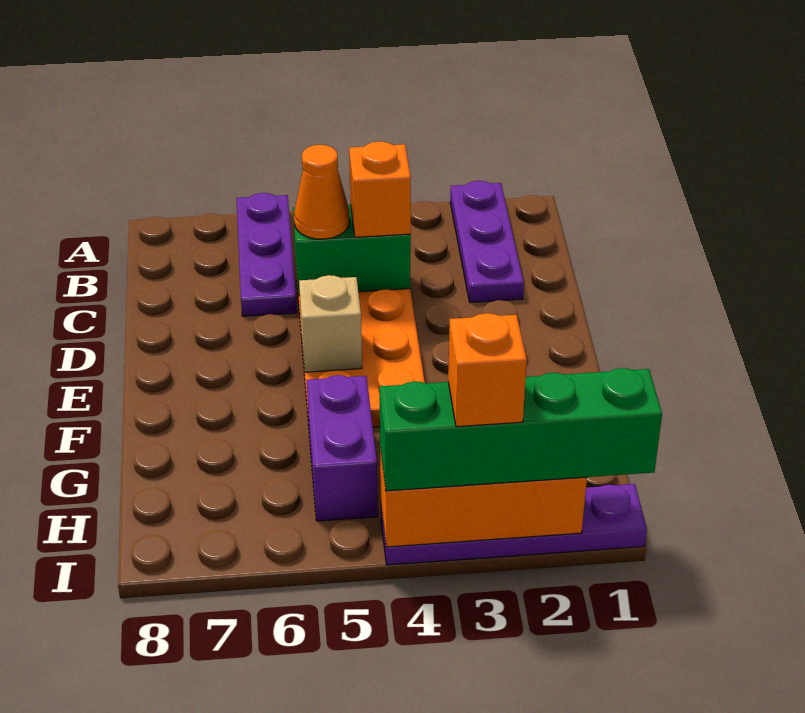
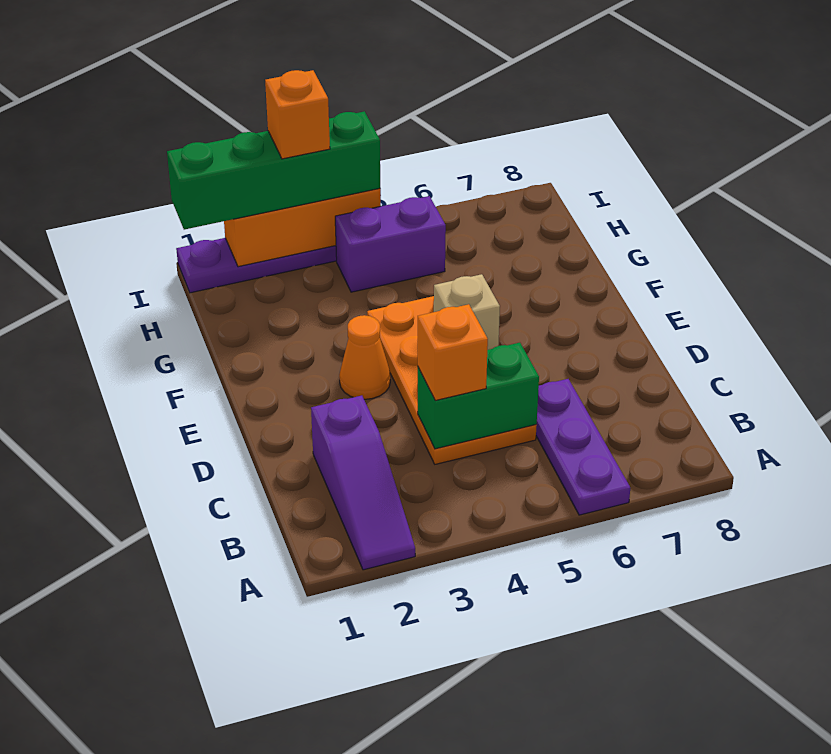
purple 1x3 plate [450,181,524,302] -> purple 1x3 slope [311,396,415,570]
orange 1x1 cone [294,145,350,239] -> orange 1x1 cone moved to [339,315,390,399]
purple 1x2 brick [307,375,378,521] -> purple 1x2 brick turned to [335,196,446,292]

